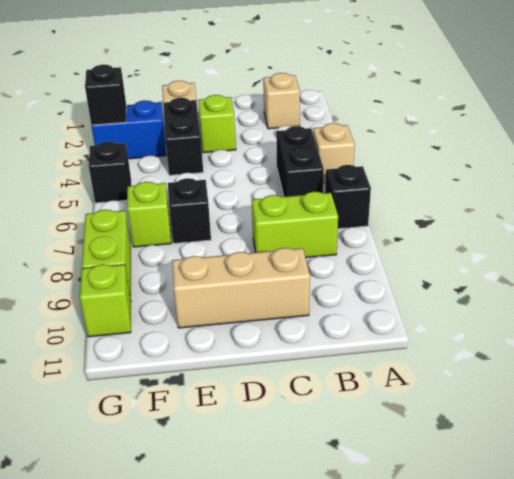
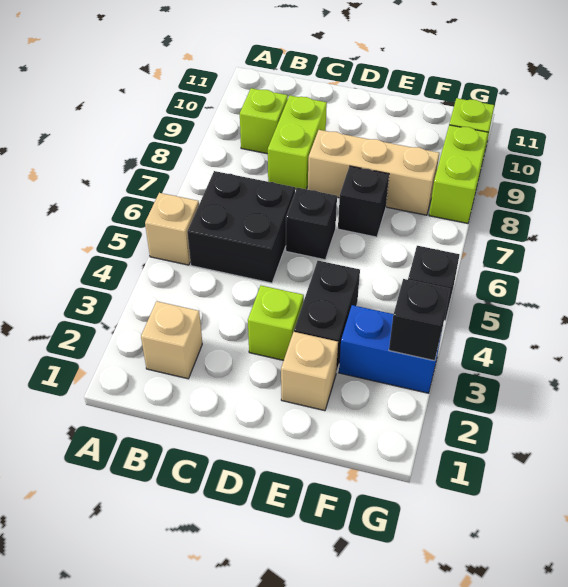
black 1x1 brick [325,165,371,229] -> black 1x1 brick moved to [286,188,337,260]
black 1x2 brick [276,126,324,197] -> black 2x2 brick [187,171,295,283]
lime 1x2 brick [252,192,338,258] -> lime 1x2 brick turned to [268,95,327,189]
tan 1x3 brick [172,248,310,328] -> tan 1x3 brick moved to [308,130,439,215]
lime 1x1 brick [127,182,171,247] -> lime 1x1 brick moved to [240,88,288,154]

